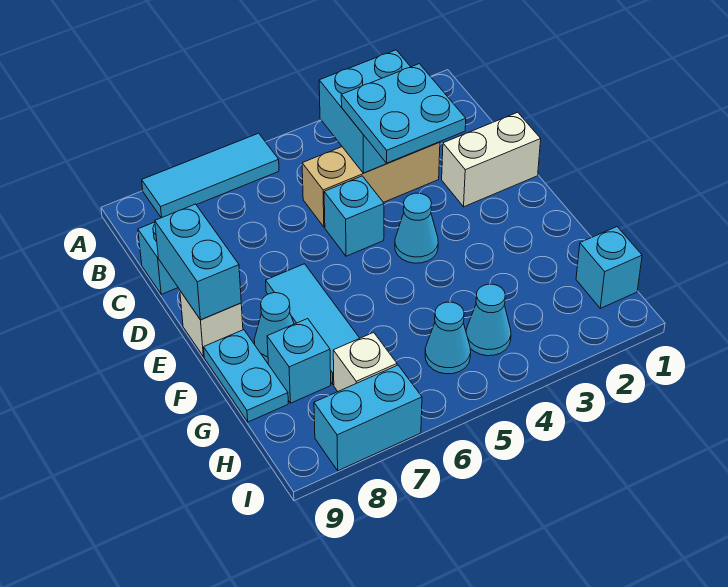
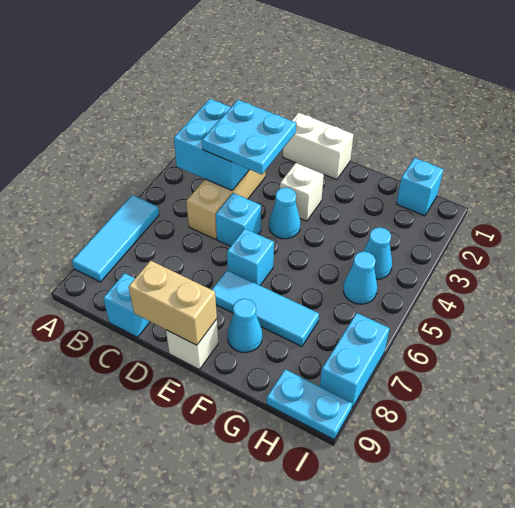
white 1x2 brick [442,112,541,207] -> white 1x2 brick turned to [283,113,354,180]
cyan 1x2 brick [155,204,241,320] -> tan 1x2 brick [129,261,217,345]
cyan 1x2 plate [204,330,288,422] -> cyan 1x2 plate moved to [267,369,352,440]
cyan 1x1 brick [267,319,331,403] -> cyan 1x1 brick moved to [227,229,274,285]
white 1x1 brick [333,332,397,391] -> white 1x1 brick moved to [280,163,324,221]

